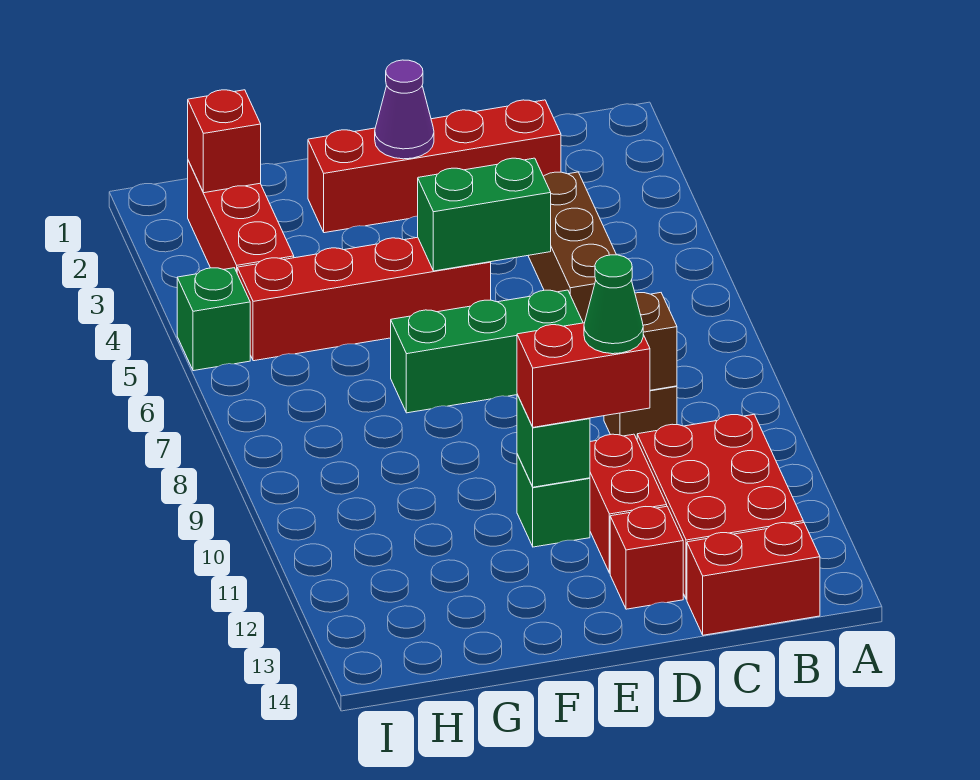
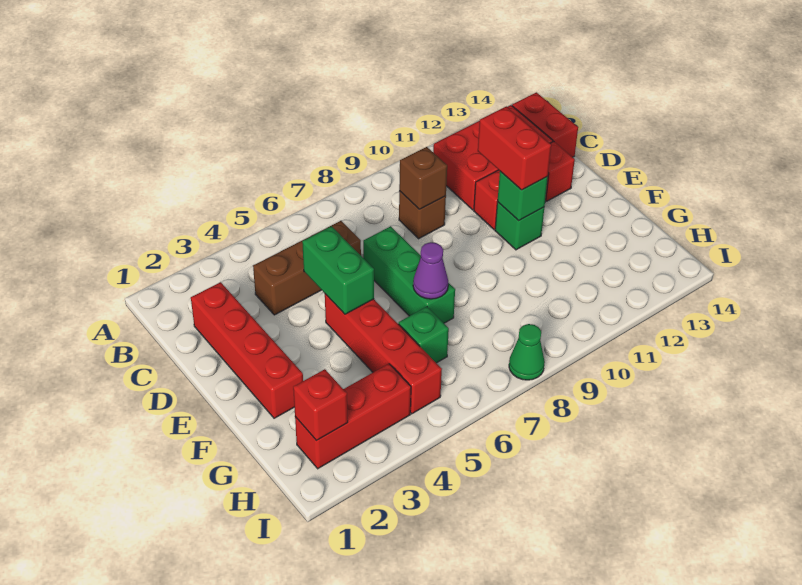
green 1x1 cone [584,255,643,354] -> green 1x1 cone moved to [509,324,545,380]
purple 1x1 cone [375,60,434,159] -> purple 1x1 cone moved to [413,242,448,299]
green 1x1 brick [177,268,250,371] -> green 1x1 brick moved to [399,307,449,363]

